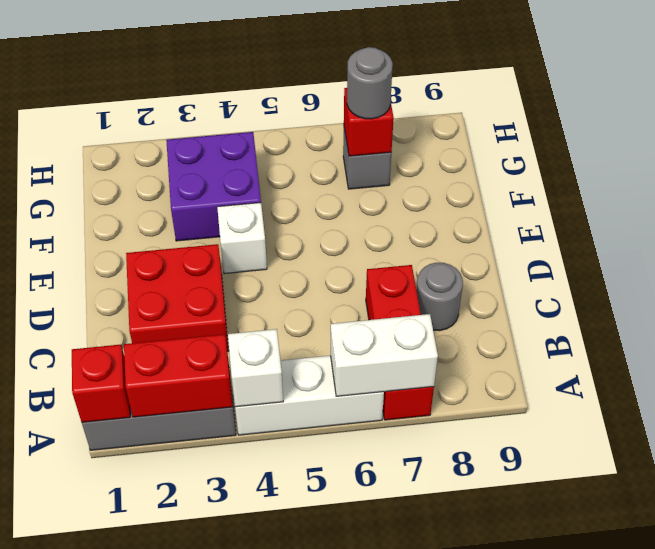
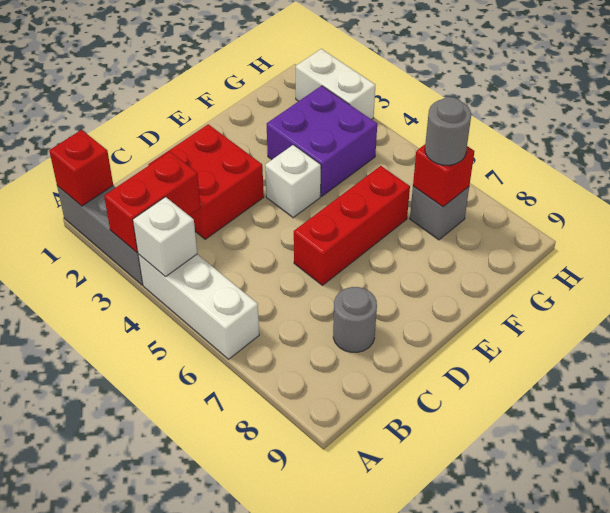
red 1x2 brick [124,334,233,417] -> red 1x2 brick turned to [104,152,201,252]
white 1x2 brick [331,314,438,396] -> white 1x2 brick moved to [296,49,375,120]
red 1x3 brick [366,265,434,420] -> red 1x3 brick moved to [294,166,410,285]

